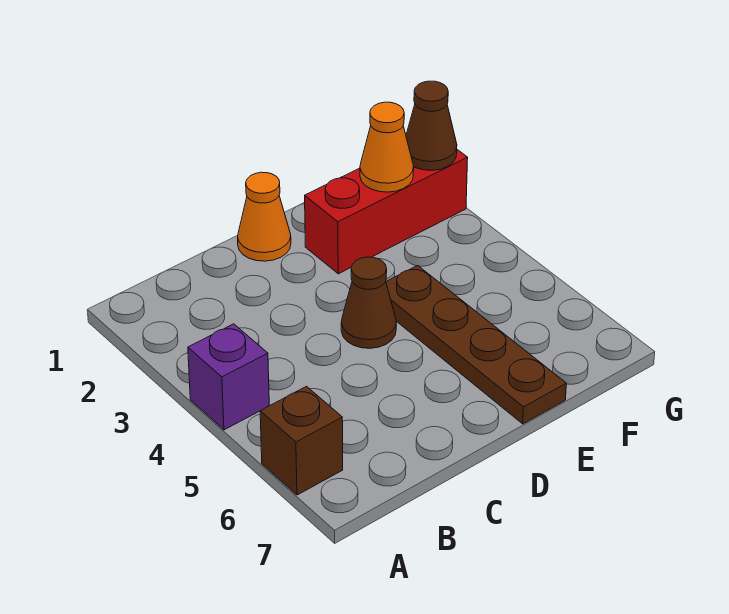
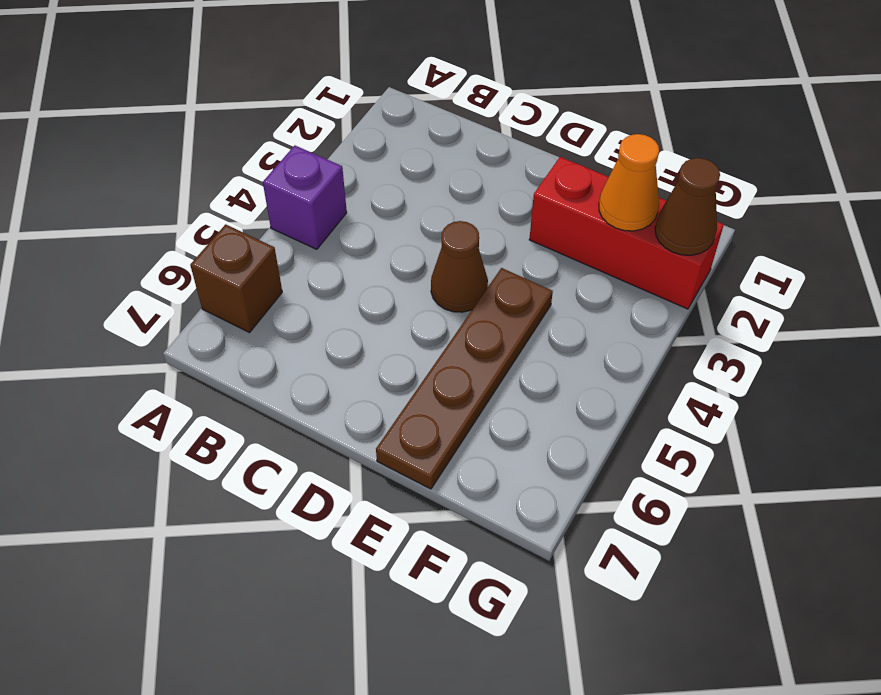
orange 1x1 cone [238,172,291,261] -> none

